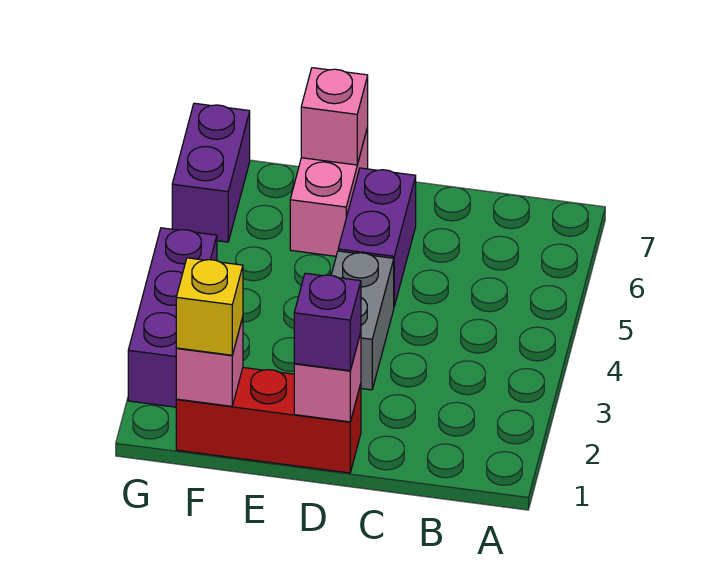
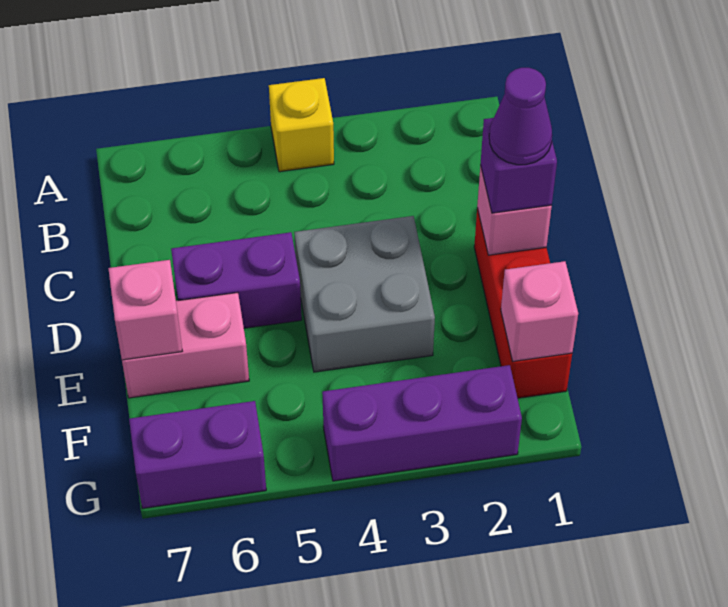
none -> purple 1x1 cone [489,68,552,165]
grey 1x2 brick [331,251,394,390] -> grey 2x2 brick [294,216,435,372]
yellow 1x1 brick [176,258,243,355] -> yellow 1x1 brick moved to [269,78,334,172]

